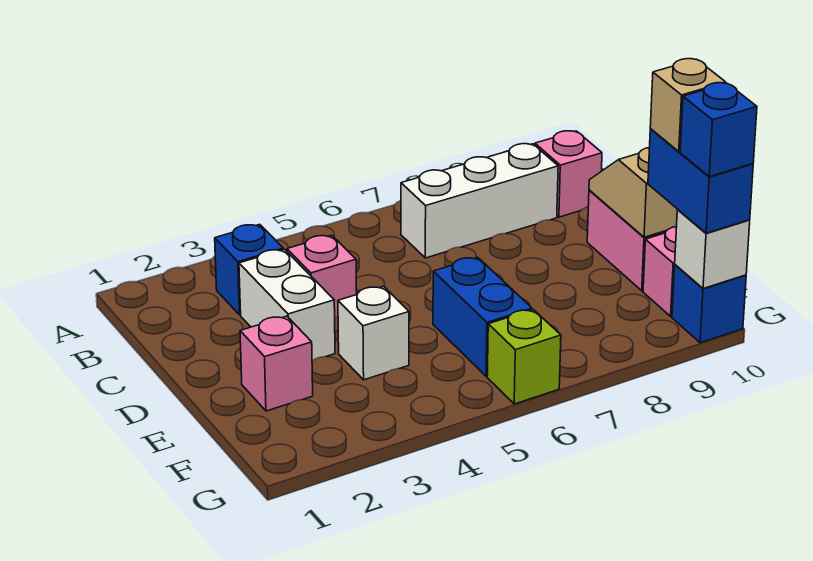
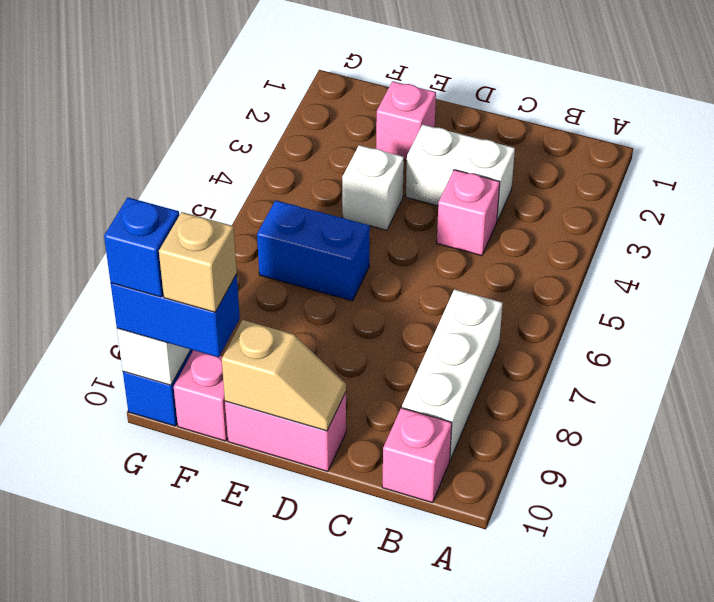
blue 1x1 brick [215,224,283,315] -> none
lime 1x1 brick [487,310,561,404] -> none

